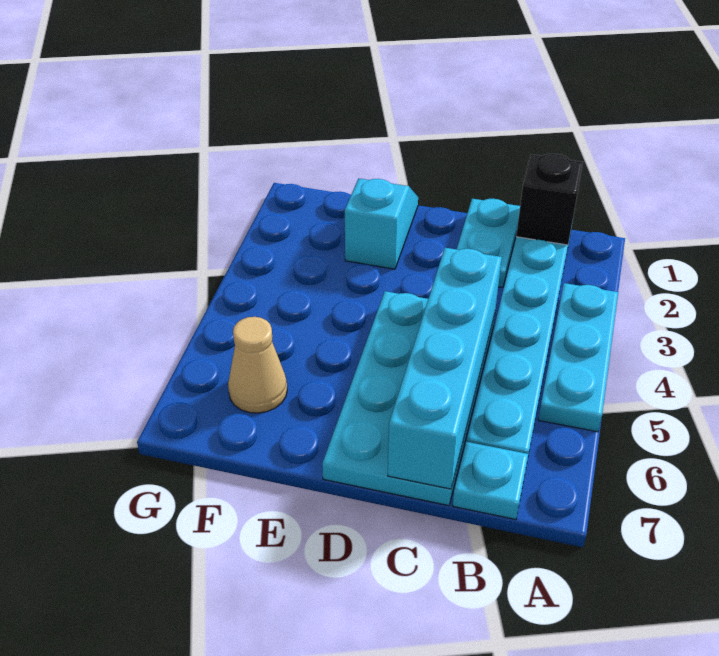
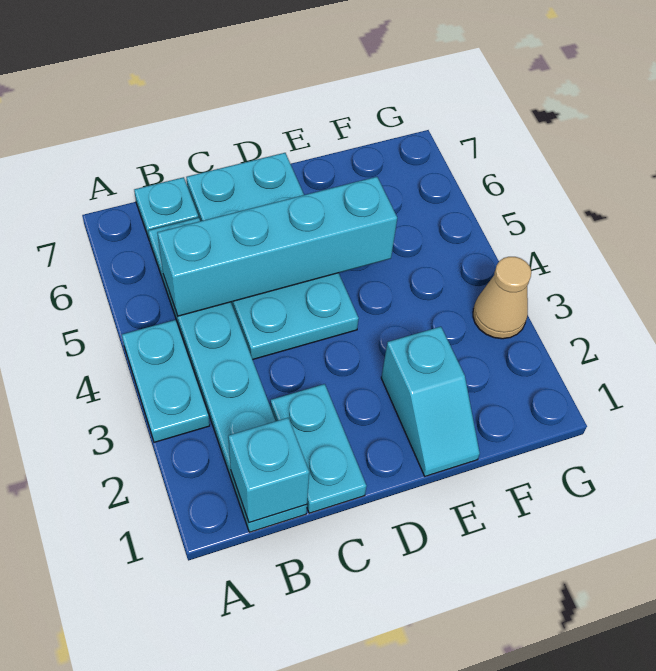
cyan 1x3 plate [538,283,618,432] -> cyan 1x2 plate [122,320,210,442]
black 1x1 brick [516,154,583,245] -> cyan 1x1 brick [228,418,309,523]
cyan 1x4 brick [388,248,502,489] -> cyan 1x4 brick turned to [157,177,397,316]
tan 1x1 cone [228,317,287,413] -> tan 1x1 cone moved to [473,257,531,339]

